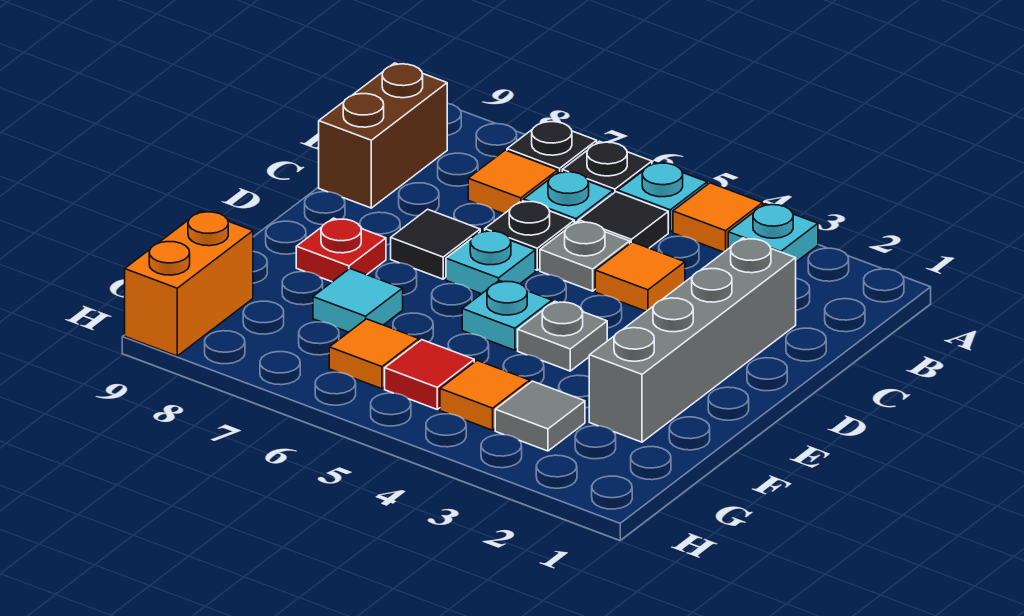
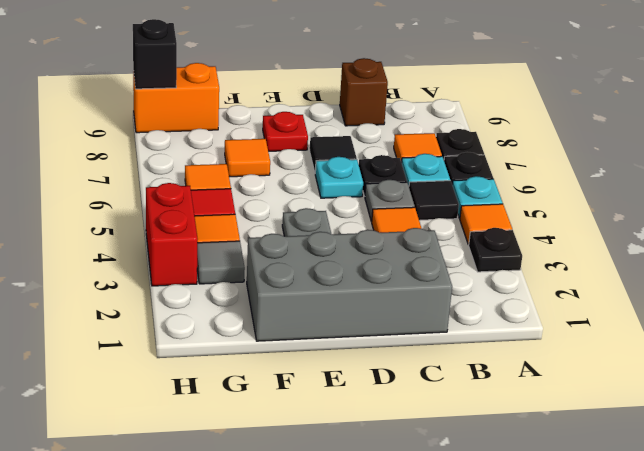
cyan 1x1 plate [728,204,818,262] -> black 1x1 plate [469,228,522,272]
brown 1x2 brick [319,63,447,208] -> brown 1x1 brick [340,58,388,126]
grey 1x4 brick [589,238,796,442] -> grey 2x4 brick [247,228,452,341]
cyan 1x1 plate [462,281,552,350] -> none
cyan 1x1 tile [313,269,403,332] -> orange 1x1 tile [225,139,270,177]
none -> red 1x2 brick [146,183,198,286]
none -> black 1x1 brick [133,19,177,89]

